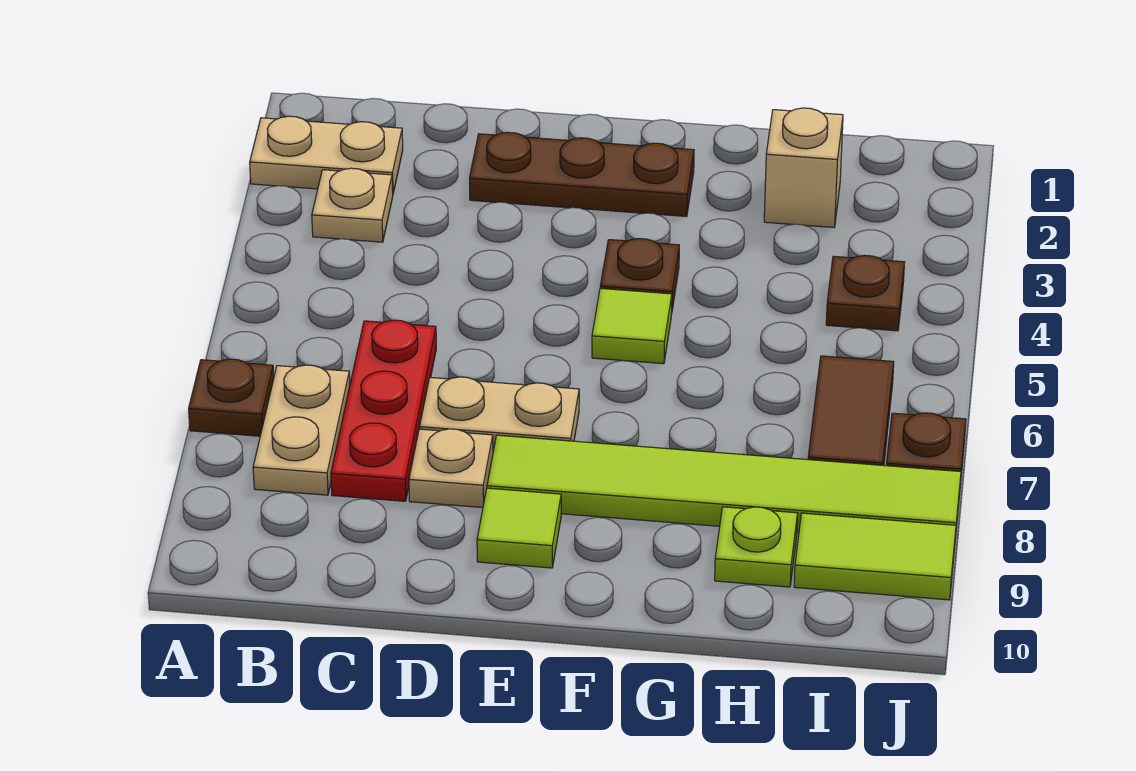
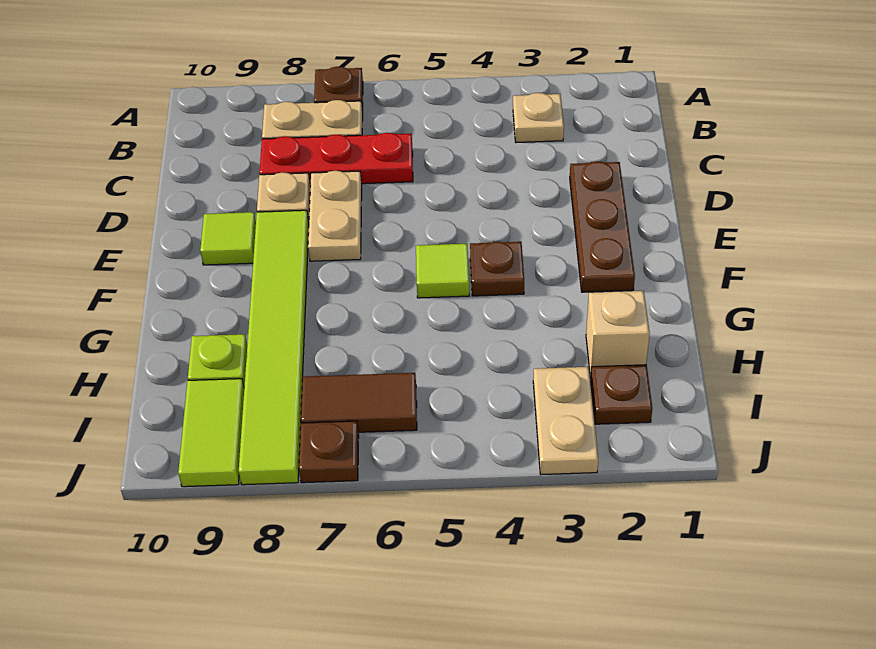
tan 1x2 plate [250,116,403,193] -> tan 1x2 plate moved to [533,367,598,475]
brown 1x1 plate [826,255,905,331] -> brown 1x1 plate moved to [591,365,652,424]

